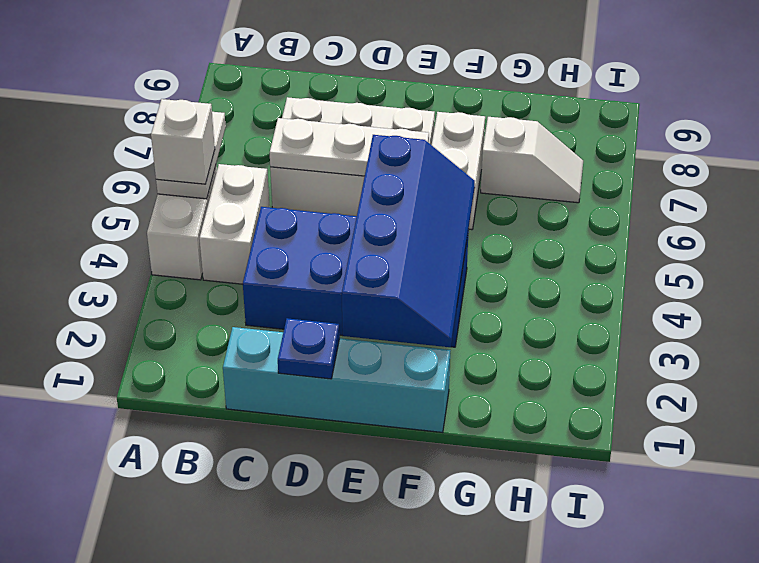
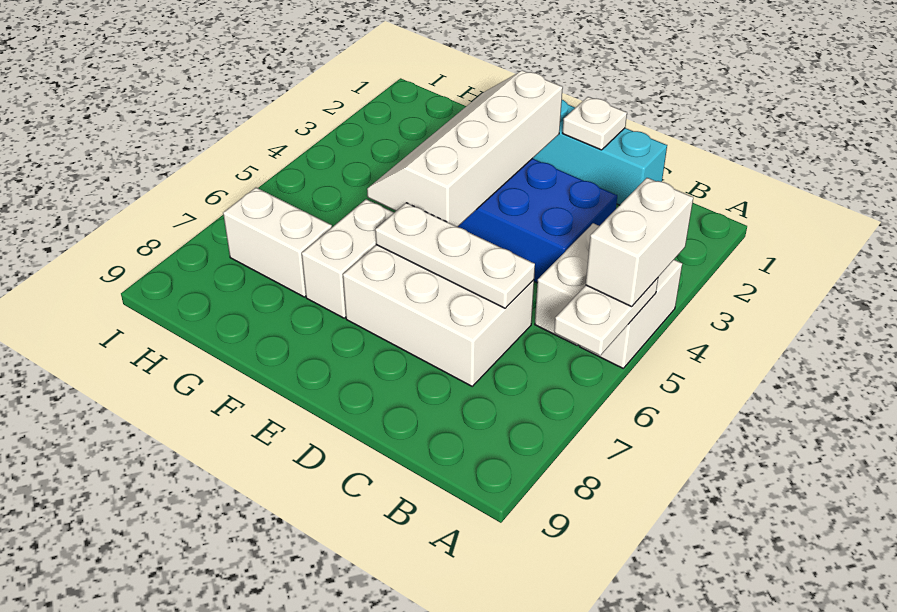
white 1x1 brick [151,99,215,184] -> white 1x2 brick [586,178,693,307]
blue 1x1 plate [278,318,340,379] -> white 1x1 plate [563,97,627,150]
blue 2x4 slope [342,135,475,347] -> white 2x4 slope [367,70,563,227]
white 1x2 slope [481,117,583,203] -> white 1x2 brick [223,188,332,297]

